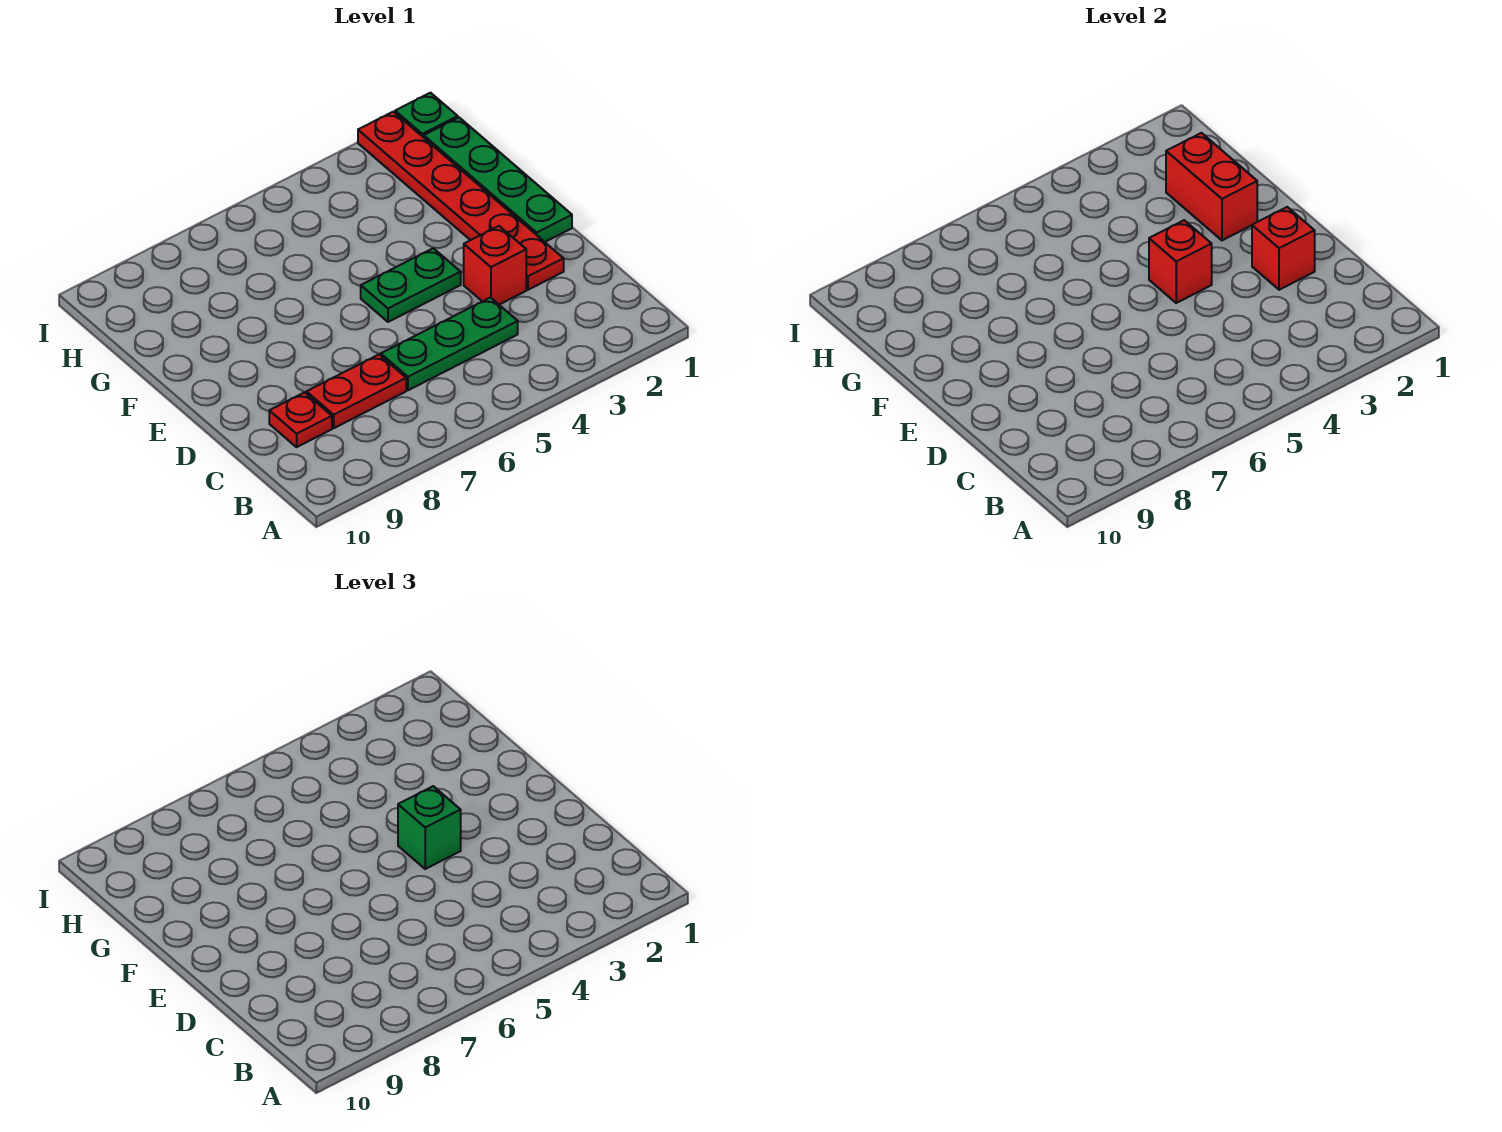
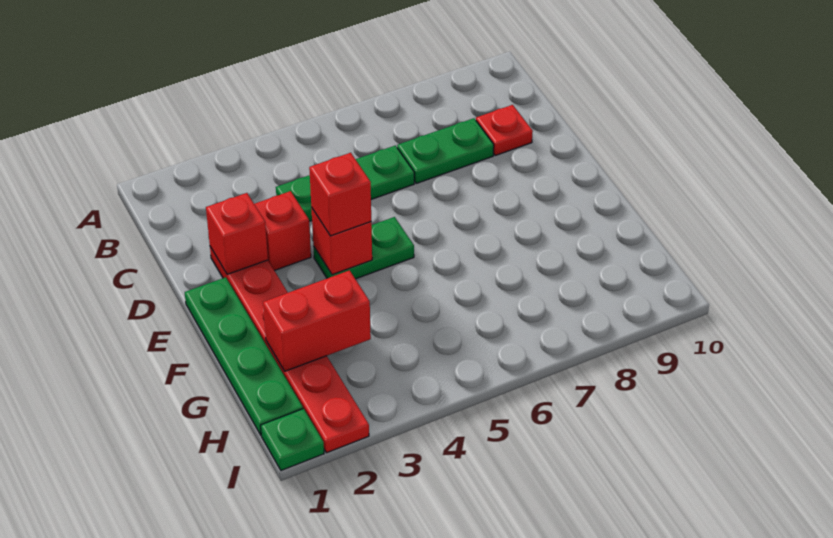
red 1x2 plate [306,355,406,428] -> green 1x2 plate [397,118,494,183]
green 1x1 brick [398,786,461,869] -> red 1x1 brick [309,153,371,236]
red 1x2 brick [1166,133,1257,240] -> red 1x2 brick turned to [263,270,371,371]

